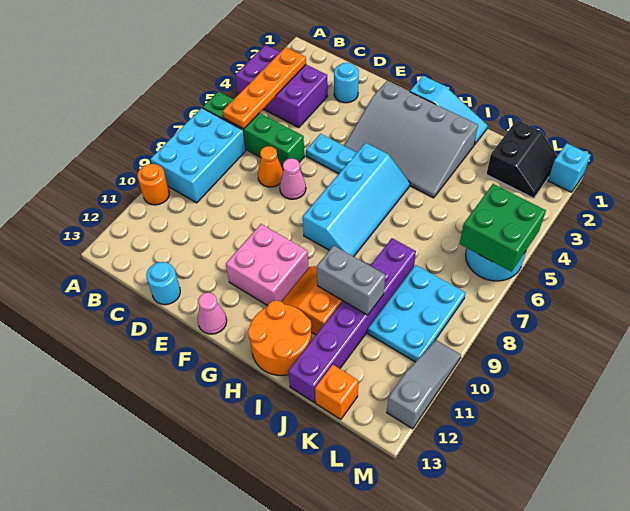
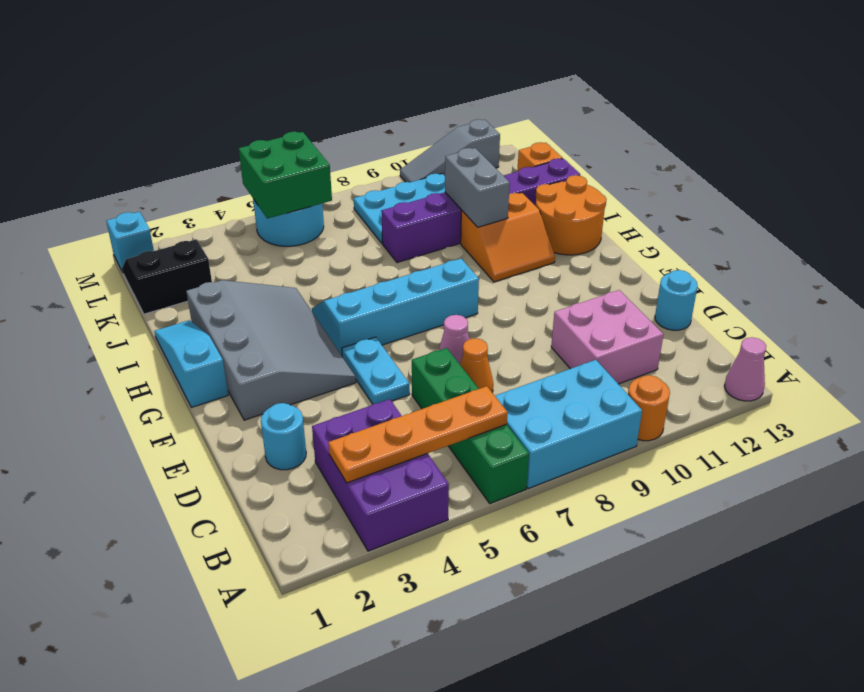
pink 2x2 brick [226,224,309,306] -> pink 2x2 brick moved to [551,290,664,384]
pink 1x1 cone [197,292,227,334] -> pink 1x1 cone moved to [724,337,766,401]

